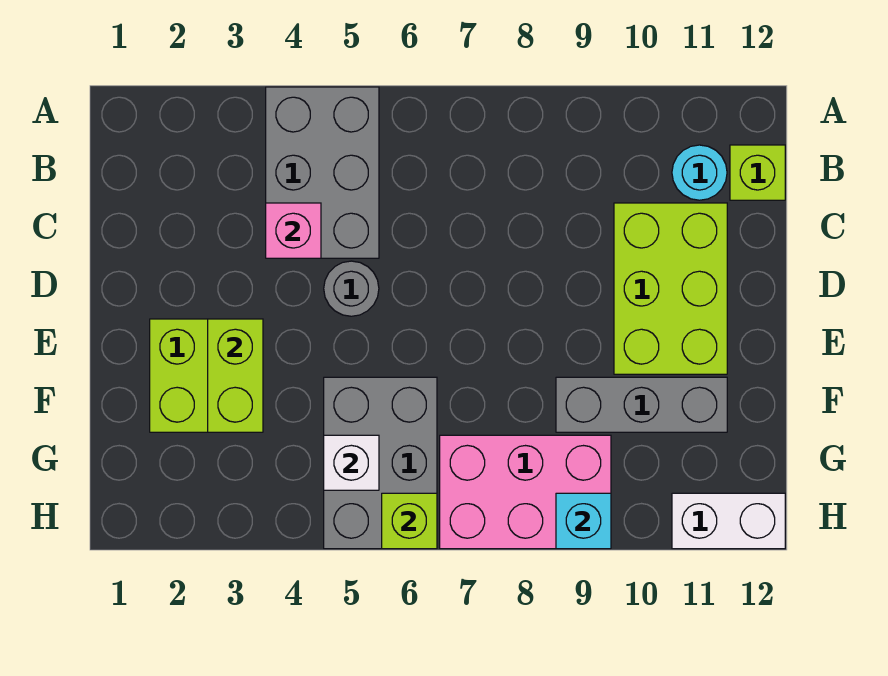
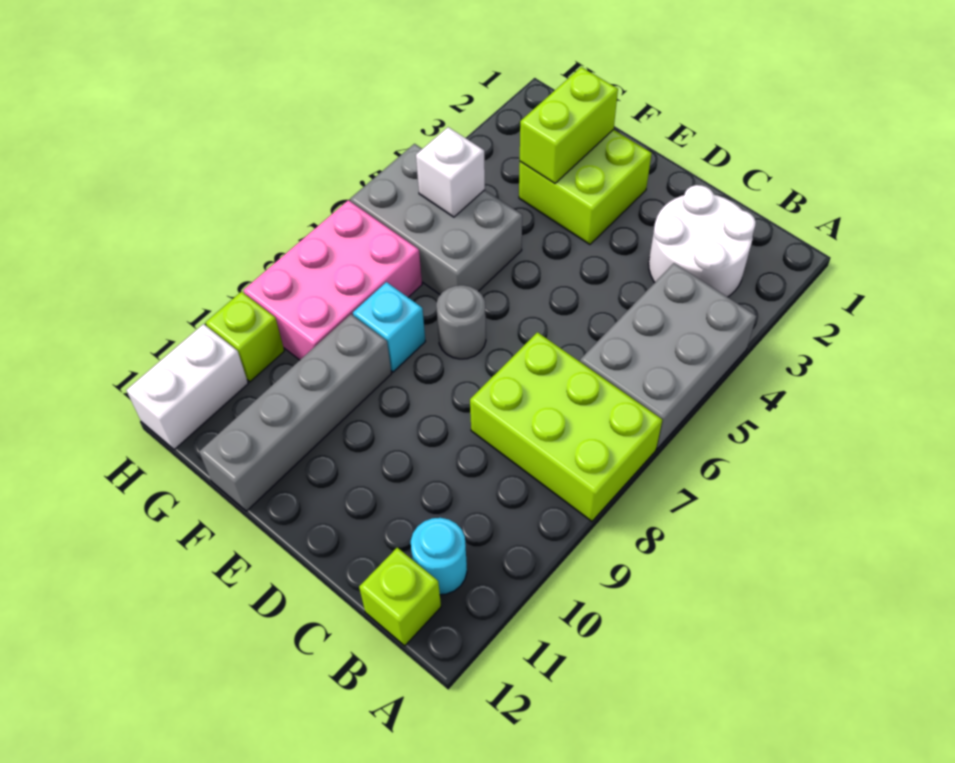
grey 2x3 brick [266,87,379,258] -> grey 2x3 brick turned to [580,263,756,449]
none -> white 2x2 round brick [649,185,756,297]
pink 1x1 brick [266,203,321,258] -> none
lime 2x3 brick [614,203,727,374] -> lime 2x3 brick moved to [470,332,662,521]
grey 1x1 round brick [324,261,379,316] -> grey 1x1 round brick moved to [436,285,486,359]
lime 1x2 brick [208,319,263,432] -> lime 1x2 brick turned to [520,67,618,183]
grey 1x3 brick [556,377,727,432] -> grey 1x4 brick [199,314,392,511]
lime 1x1 brick [382,493,437,549] -> lime 1x1 brick moved to [206,292,284,382]
cyan 1x1 brick [556,493,611,549] -> cyan 1x1 brick moved to [353,282,425,372]

